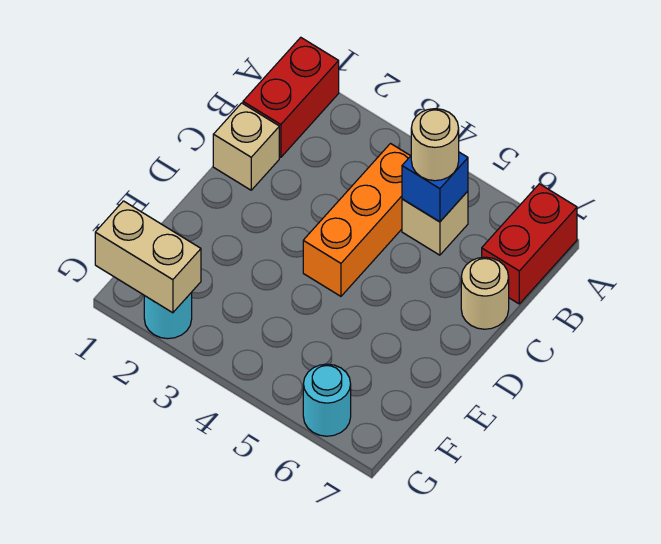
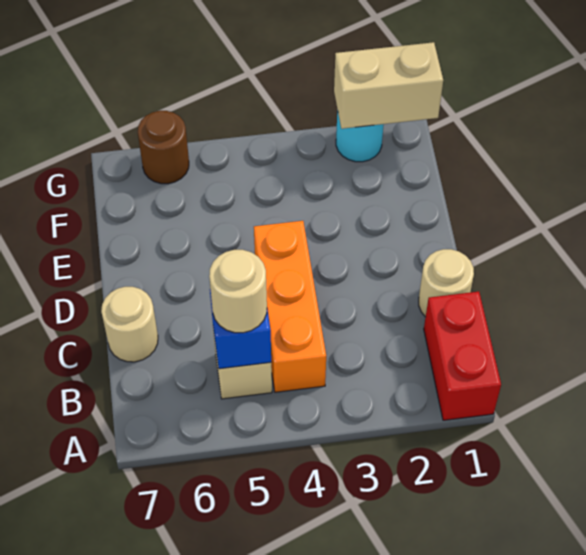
red 1x2 brick [482,184,577,304] -> none
tan 1x1 brick [213,103,279,190] -> tan 1x1 round brick [419,249,474,317]
cyan 1x1 round brick [303,364,351,436] -> brown 1x1 round brick [138,111,189,184]

